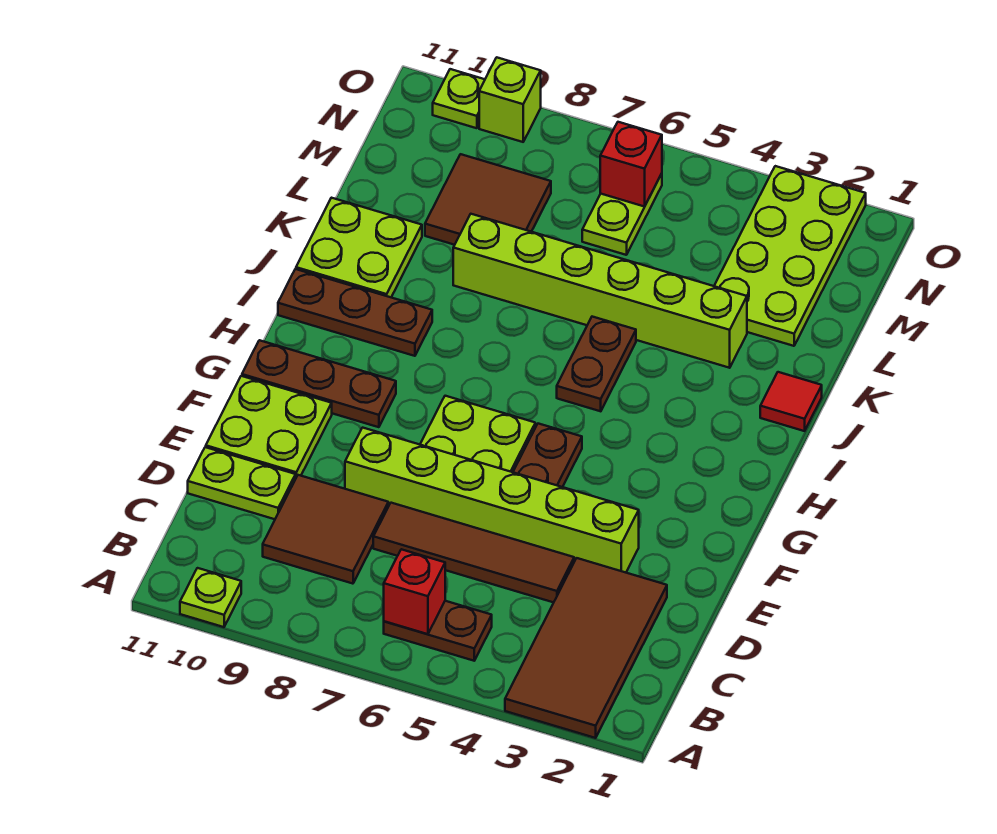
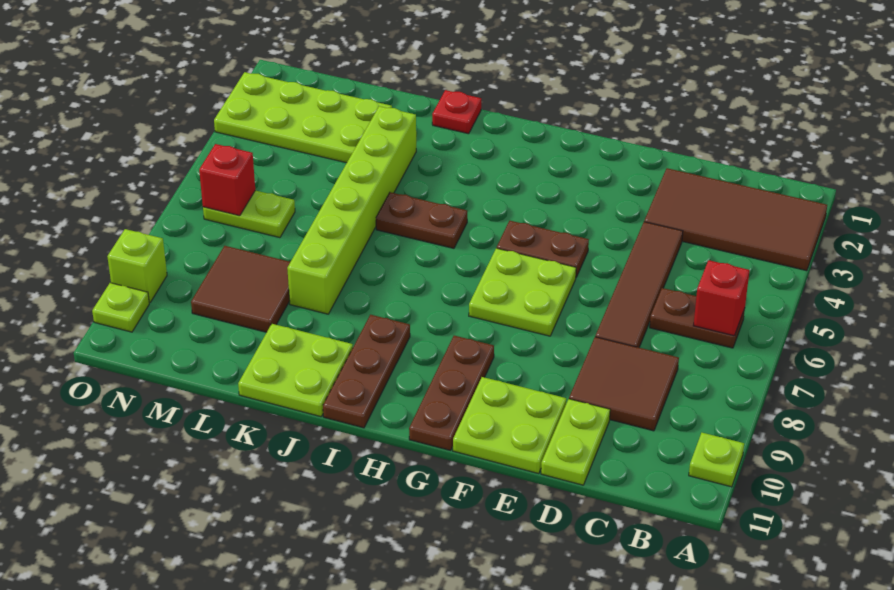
brown 1x2 plate [384,601,492,661] -> brown 1x2 plate turned to [650,288,745,348]
lime 1x6 brick [345,428,639,573] -> none
red 1x1 tile [760,372,822,431] -> red 1x1 plate [432,90,481,134]

